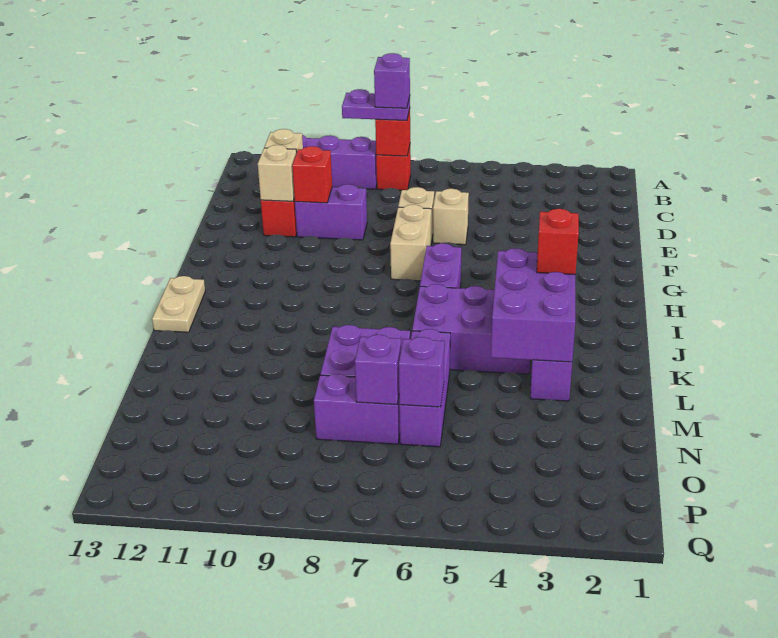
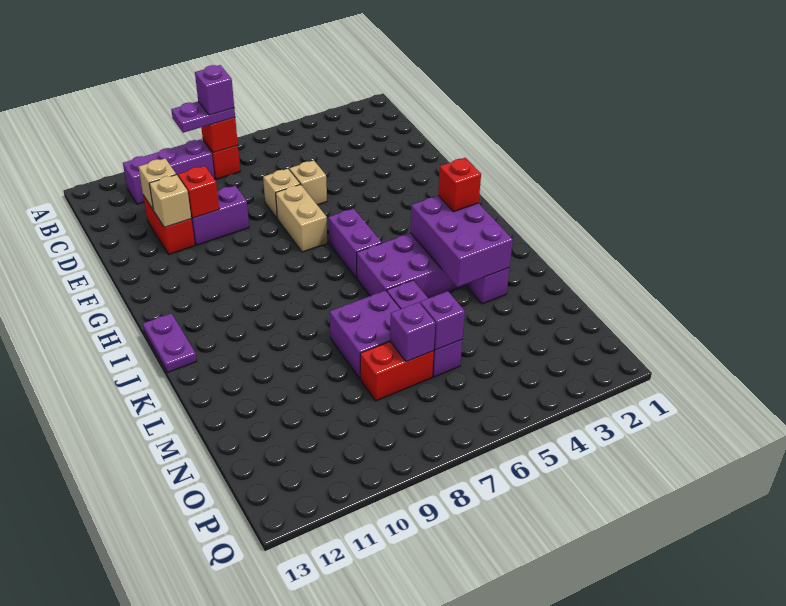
tan 1x2 plate [152,276,205,332] -> purple 1x2 plate [143,313,197,372]
purple 1x2 brick [314,374,400,444] -> red 1x2 brick [360,342,434,401]

